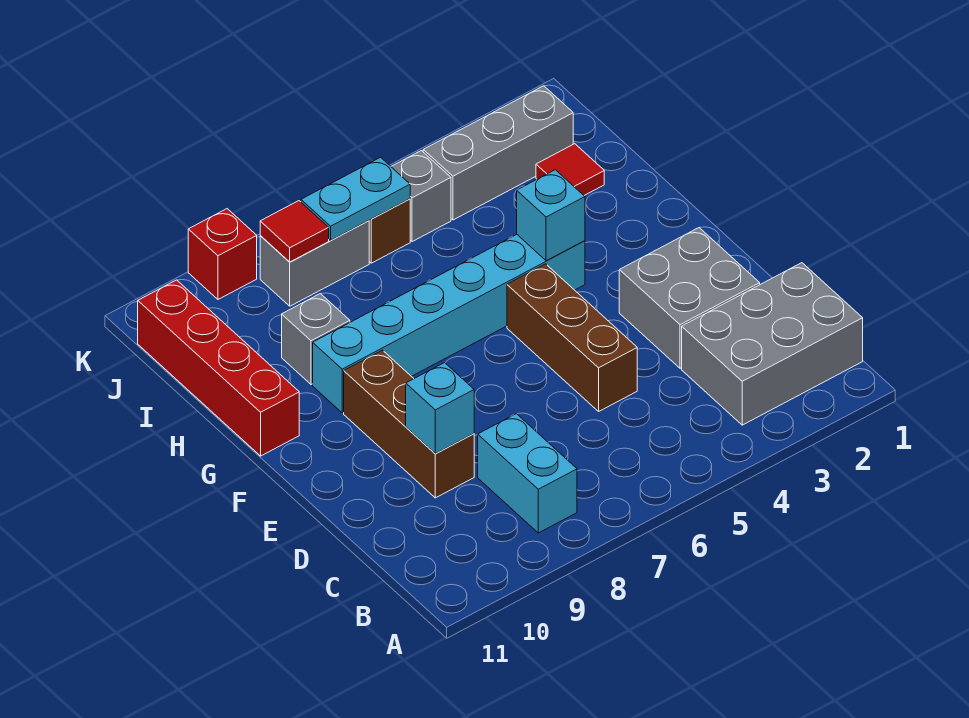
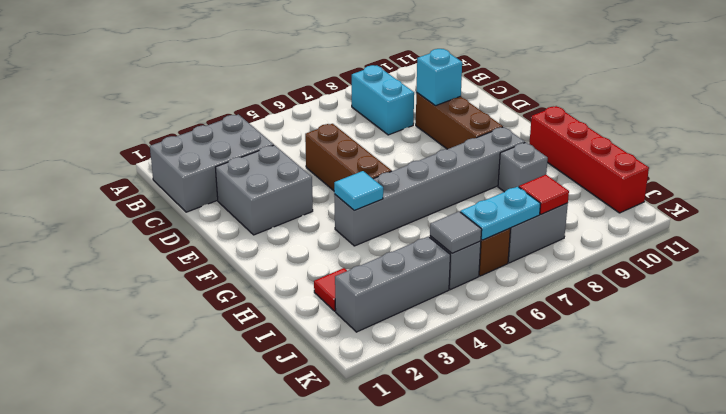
cyan 1x6 brick [313,234,585,413] -> grey 1x6 brick [334,127,525,246]
cyan 1x1 brick [517,170,585,261] -> cyan 1x1 tile [334,171,383,210]
none -> grey 1x1 tile [430,212,482,253]
red 1x1 brick [188,209,257,299] -> none

